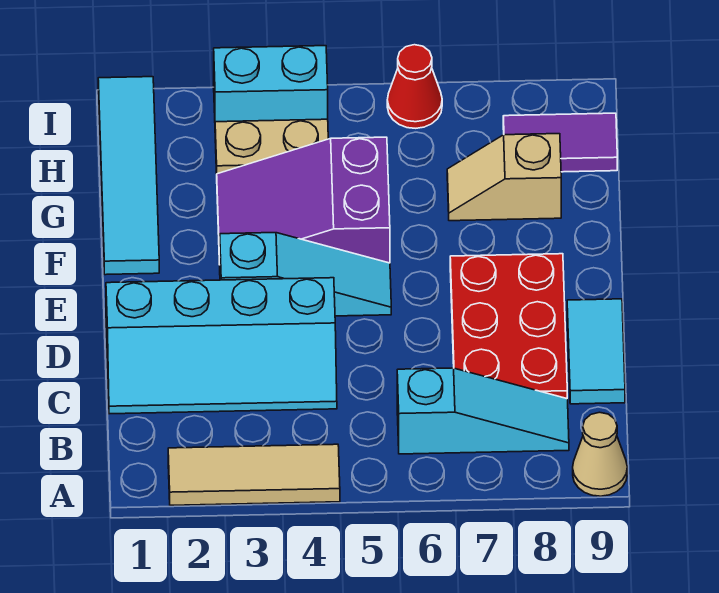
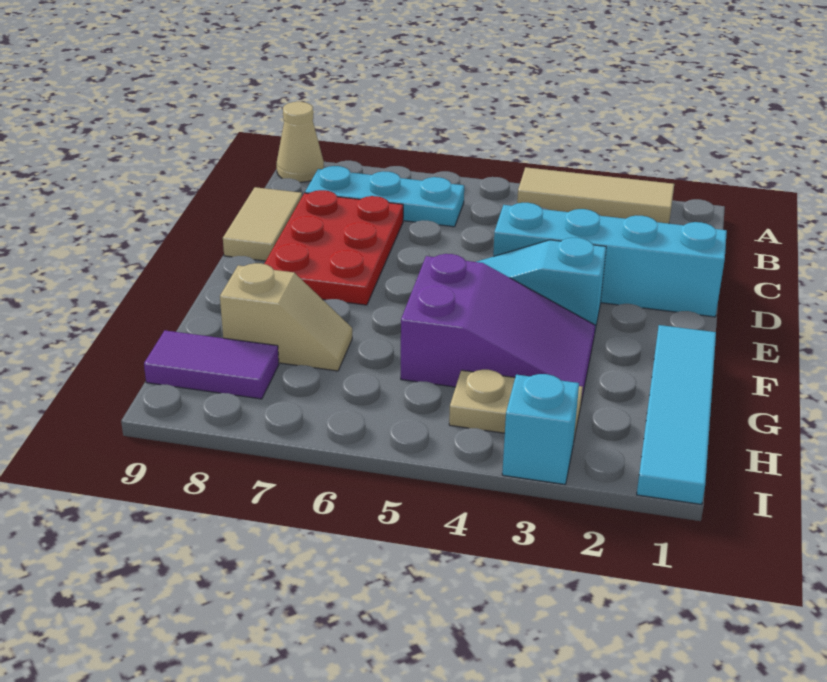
cyan 1x3 slope [397,368,569,454] -> cyan 1x3 plate [305,166,464,227]
cyan 1x2 tile [567,299,625,404] -> tan 1x2 tile [223,187,302,261]
cyan 1x2 brick [214,46,328,122] -> cyan 1x1 brick [502,374,579,485]
red 1x1 cone [387,45,442,128] -> none

